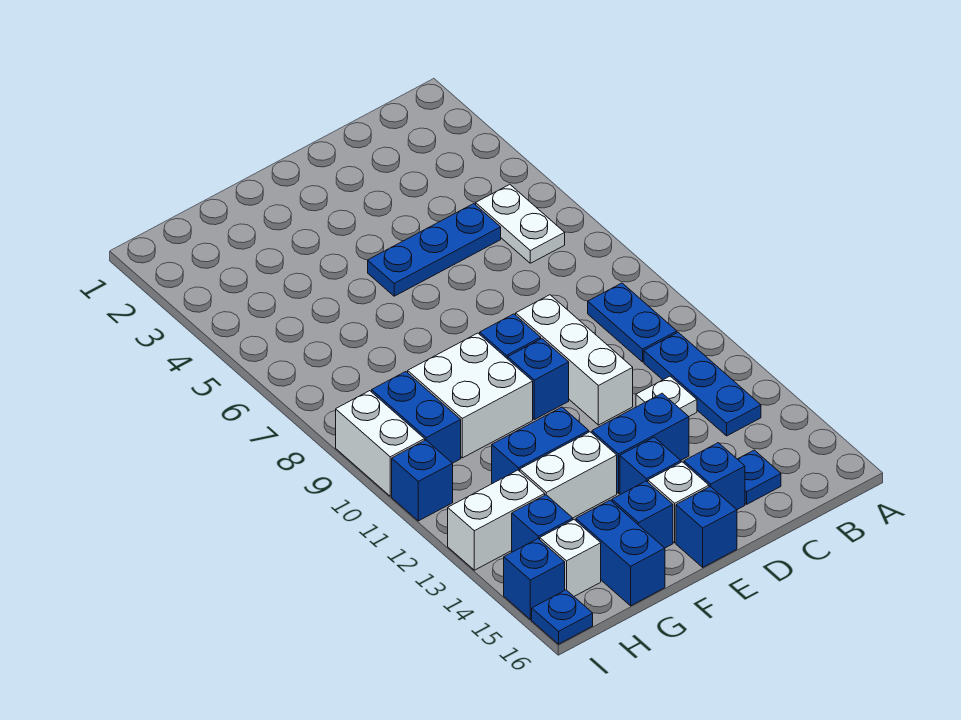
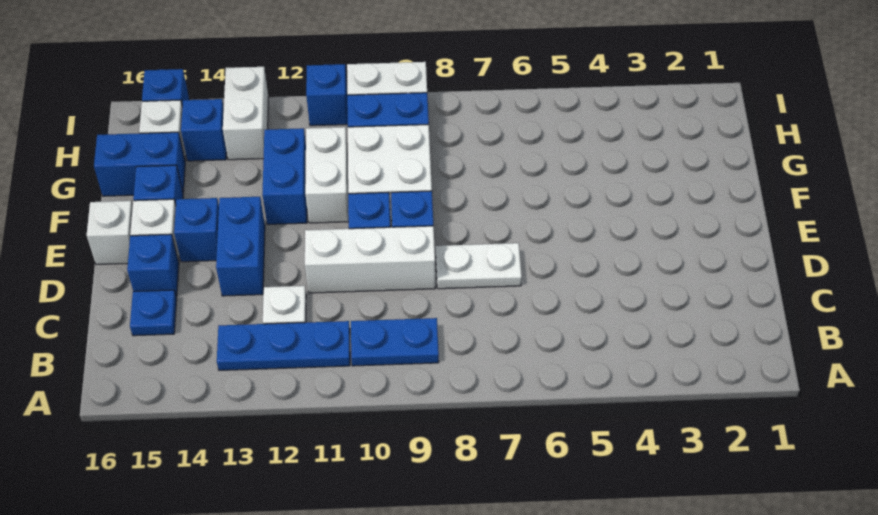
white 1x2 plate [476,184,565,263] -> white 1x2 plate moved to [436,243,522,289]
blue 1x3 plate [368,204,501,296] -> none
blue 1x1 brick [676,487,737,567] -> white 1x1 brick [87,201,133,265]
white 1x2 brick [520,432,617,518] -> white 1x2 brick moved to [305,127,349,223]
blue 1x1 plate [532,590,593,644] -> none

